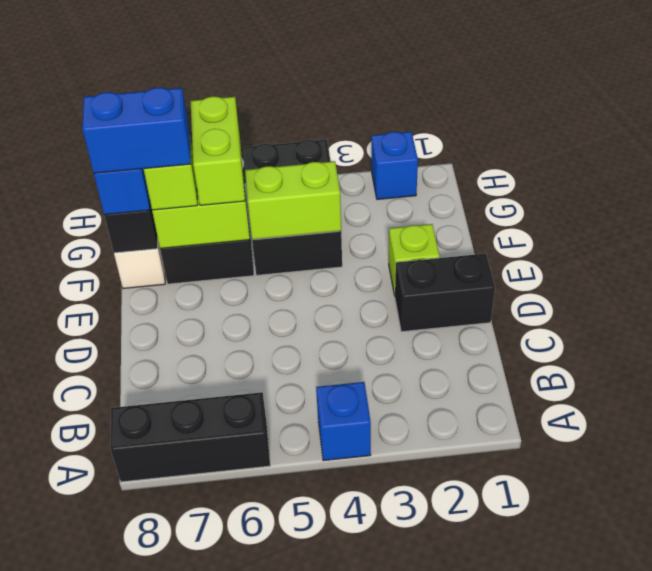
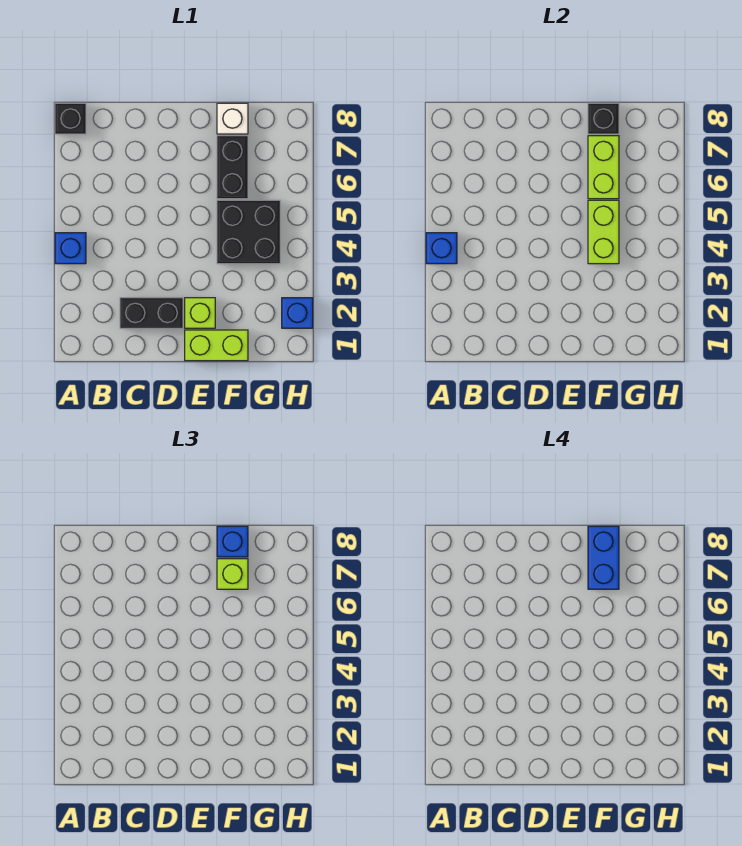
none -> blue 1x1 brick [426,233,457,264]
black 1x3 brick [110,392,270,482] -> black 1x1 brick [55,103,86,134]
black 1x2 brick [395,254,495,332] -> black 1x2 brick turned to [120,298,183,328]
black 2x3 brick [244,140,342,275] -> black 2x2 brick [217,200,280,264]
lime 1x2 brick [190,96,245,205] -> lime 1x2 brick moved to [185,330,248,361]

